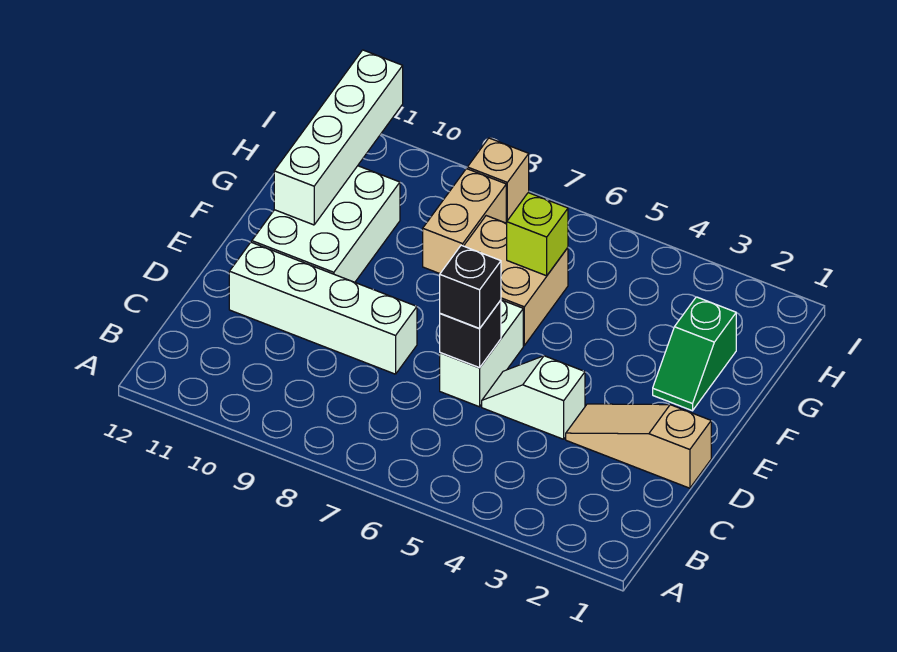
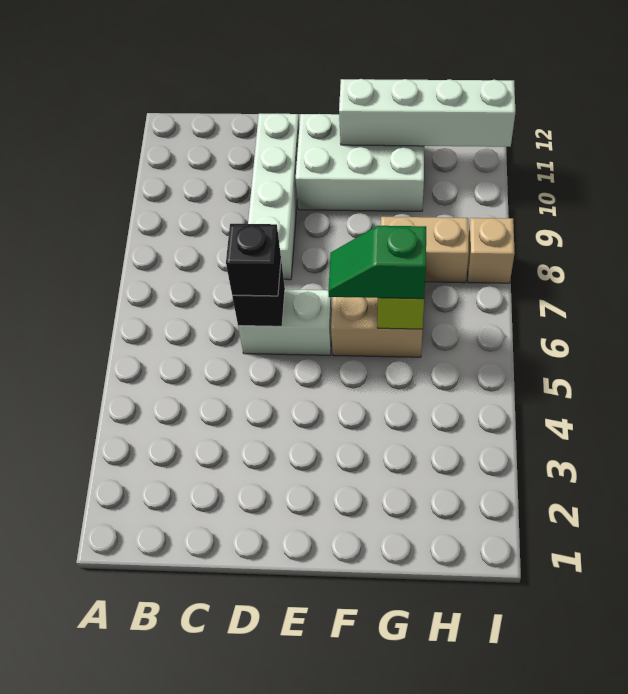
tan 1x3 slope [566,404,711,488] -> none
white 1x2 slope [482,356,585,439] -> none
green 1x2 slope [653,297,736,411] -> green 1x2 slope moved to [328,226,426,299]

